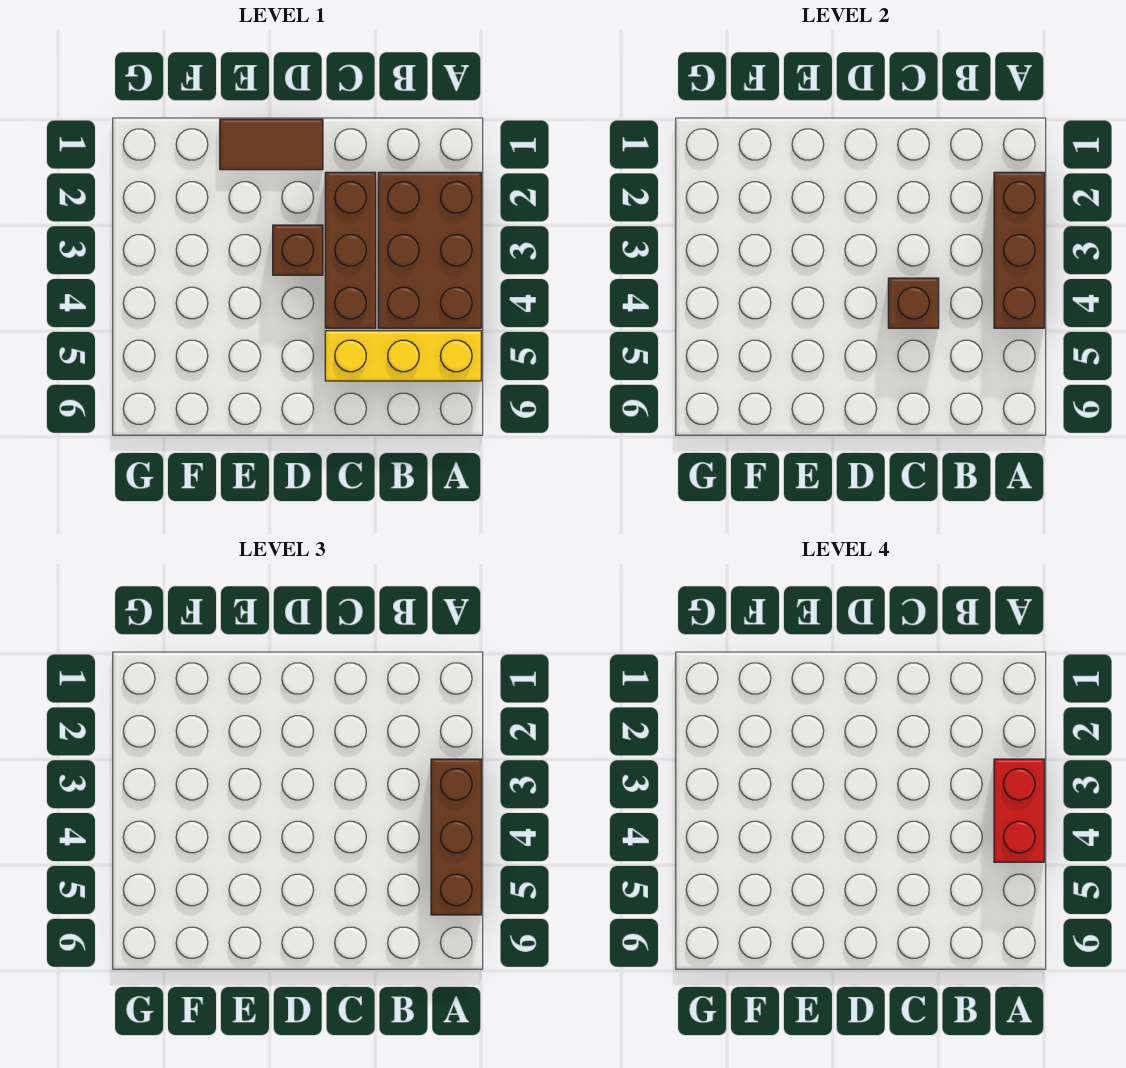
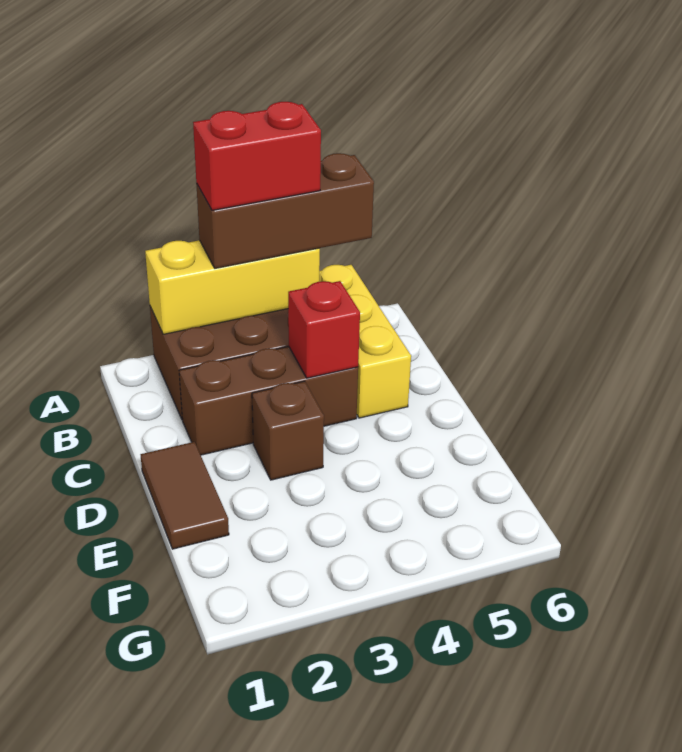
brown 1x3 brick [994,172,1044,328] -> yellow 1x3 brick [145,240,320,334]
brown 1x1 brick [888,278,939,328] -> red 1x1 brick [288,281,360,378]

